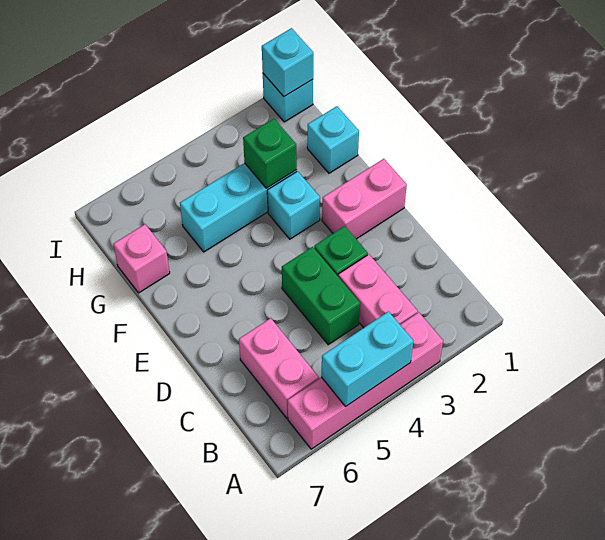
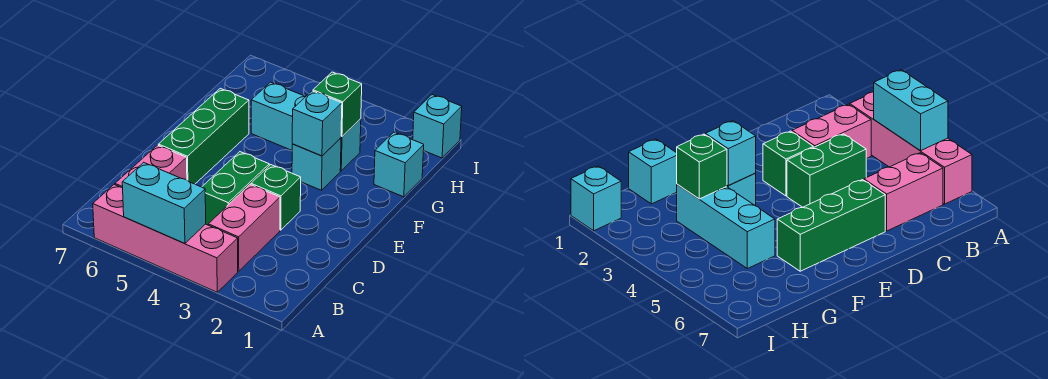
none -> green 1x3 brick [158,88,249,184]
pink 1x2 brick [322,159,407,239] -> none
pink 1x1 brick [113,224,170,293] -> none
cyan 1x1 brick [262,28,313,97] -> cyan 1x1 brick moved to [292,91,342,156]

